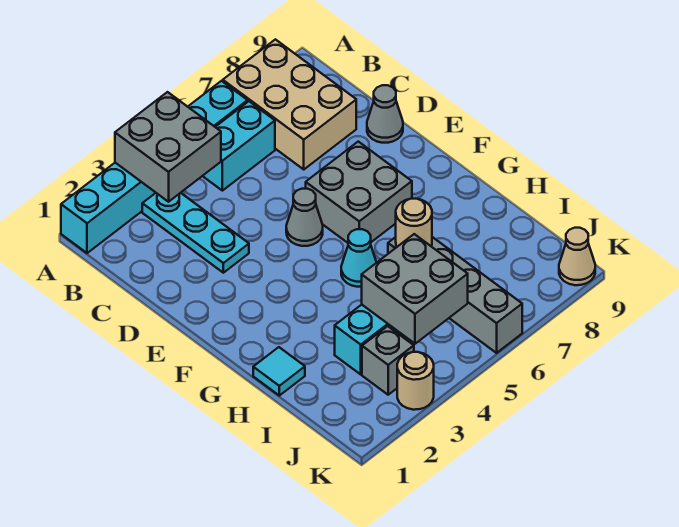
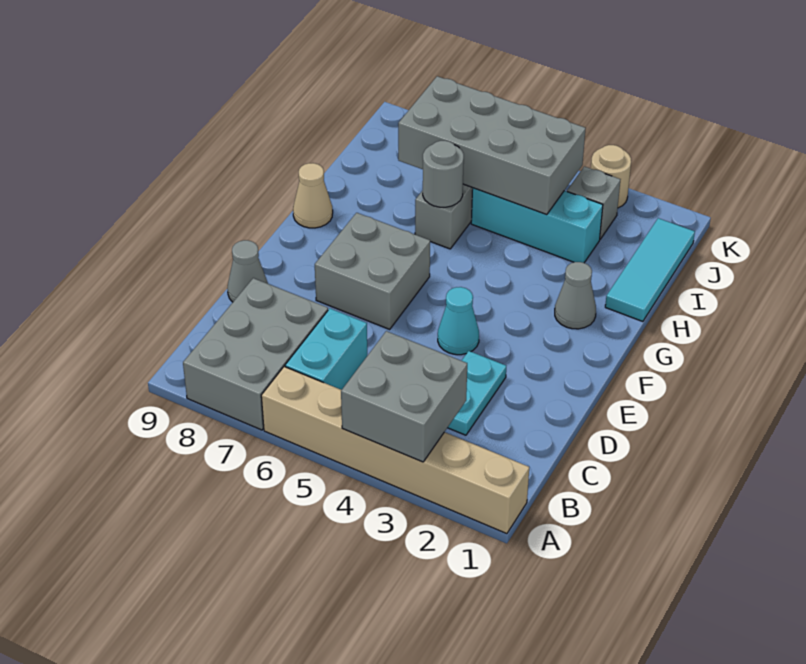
cyan 1x6 brick [61,81,248,253] -> tan 1x6 brick [261,367,529,534]
tan 2x3 brick [223,39,356,169] -> grey 2x3 brick [183,278,328,430]
cyan 1x3 plate [142,193,249,273] -> cyan 1x2 plate [447,351,506,435]
cyan 1x2 brick [203,101,275,191] -> cyan 1x2 brick turned to [285,309,367,390]
grey 1x1 cone [286,189,323,246] -> grey 1x1 cone moved to [555,262,596,329]
cyan 1x1 cone [341,229,377,287] -> cyan 1x1 cone moved to [438,287,479,355]
cyan 1x1 tile [253,347,305,395] -> cyan 1x3 tile [605,218,695,322]
tan 1x1 round brick [396,199,432,247] -> grey 1x1 round brick [423,141,464,207]
grey 2x2 brick [362,234,468,344] -> grey 2x4 brick [398,76,586,215]
tan 1x1 cone [559,228,595,285] -> tan 1x1 cone moved to [293,163,333,228]

